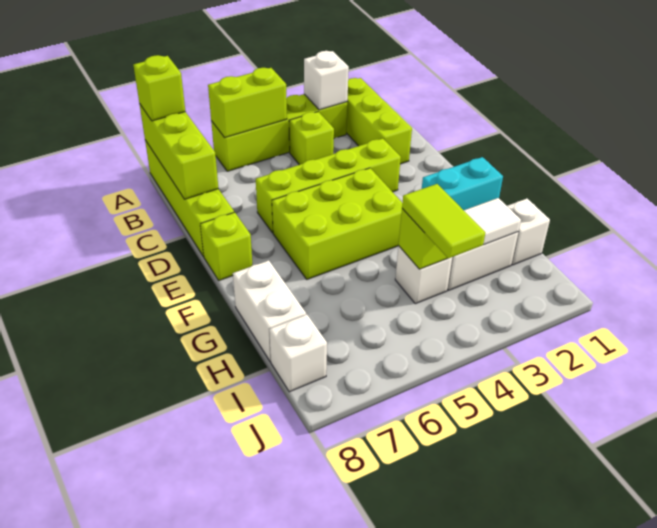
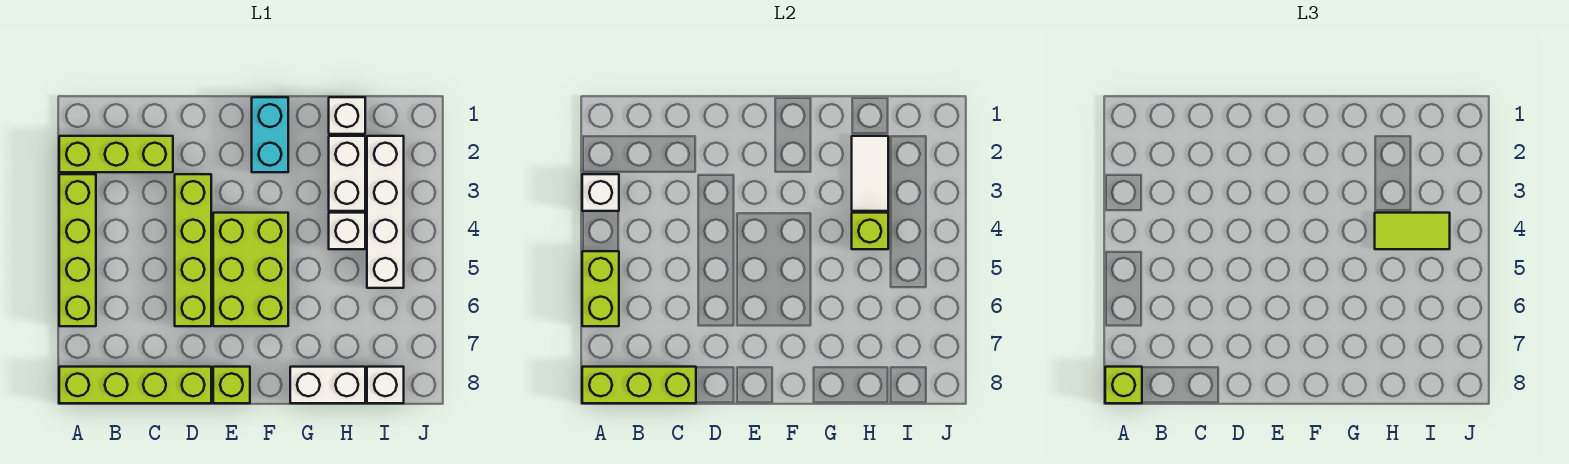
lime 1x1 brick [289,112,334,165] -> none
none -> white 1x4 brick [367,136,404,288]

